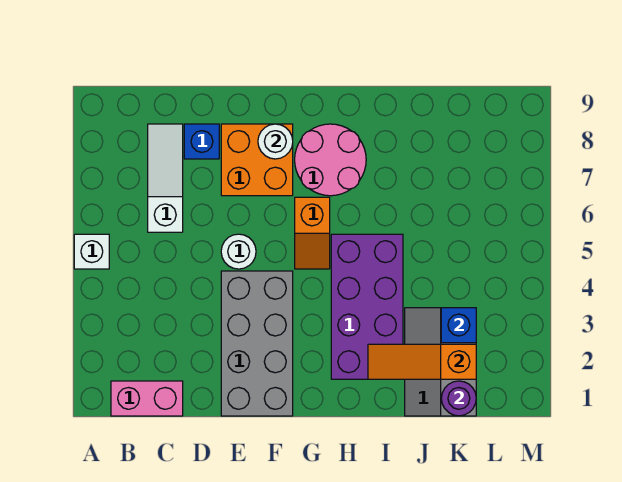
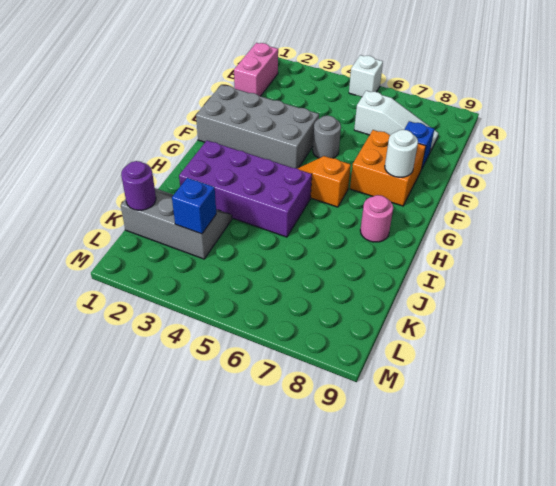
white 1x1 round brick [221,234,256,269] -> grey 1x1 round brick [313,116,341,158]
pink 2x2 round brick [295,124,366,196] -> pink 1x1 round brick [360,195,393,242]
orange 1x3 slope [368,344,476,379] -> none

